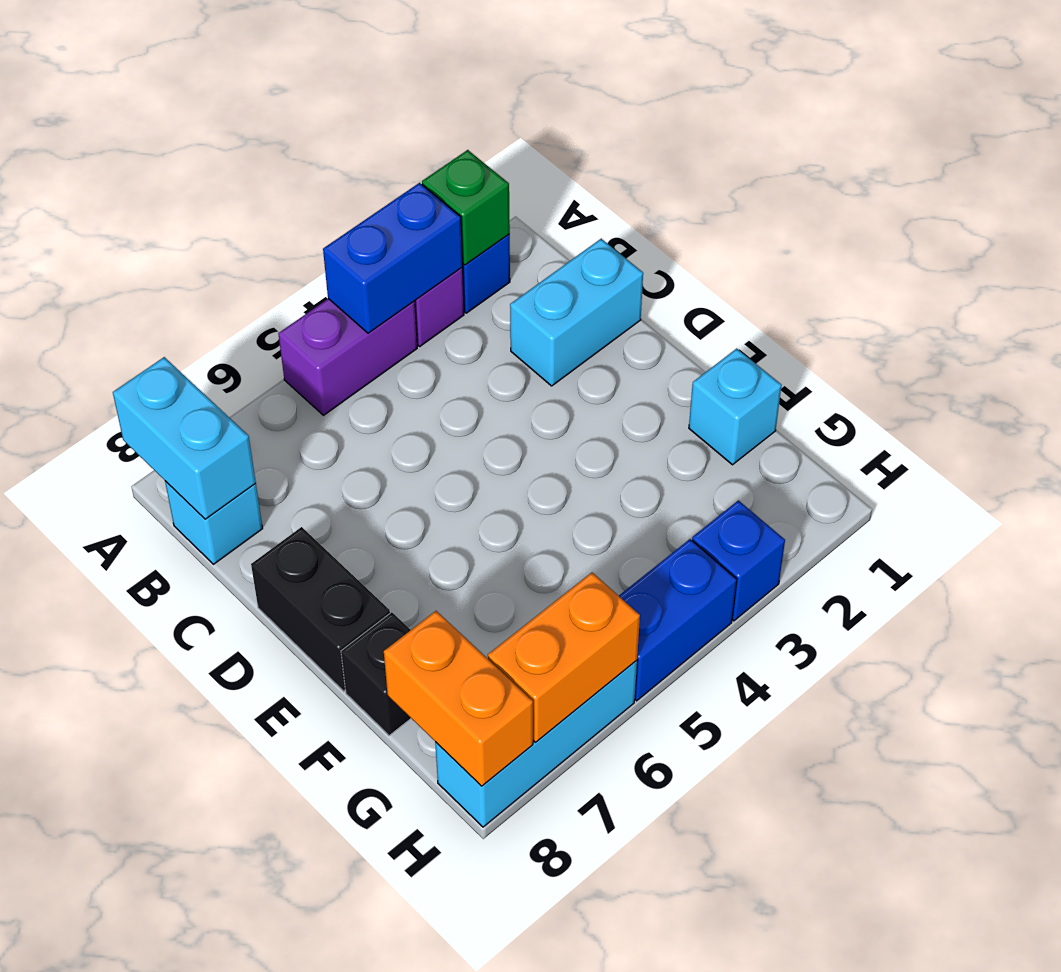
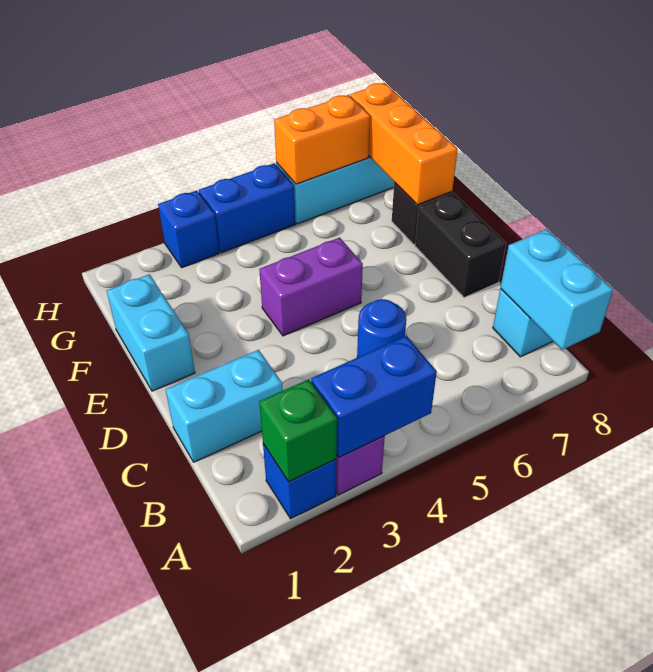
purple 1x2 brick [278,299,417,415] -> purple 1x2 brick moved to [259,238,363,336]
none -> blue 1x1 round brick [357,299,406,357]
cyan 1x1 brick [689,349,782,465] -> cyan 1x2 brick [107,274,195,391]
orange 1x2 brick [384,611,533,786] -> orange 1x3 brick [350,83,458,205]

